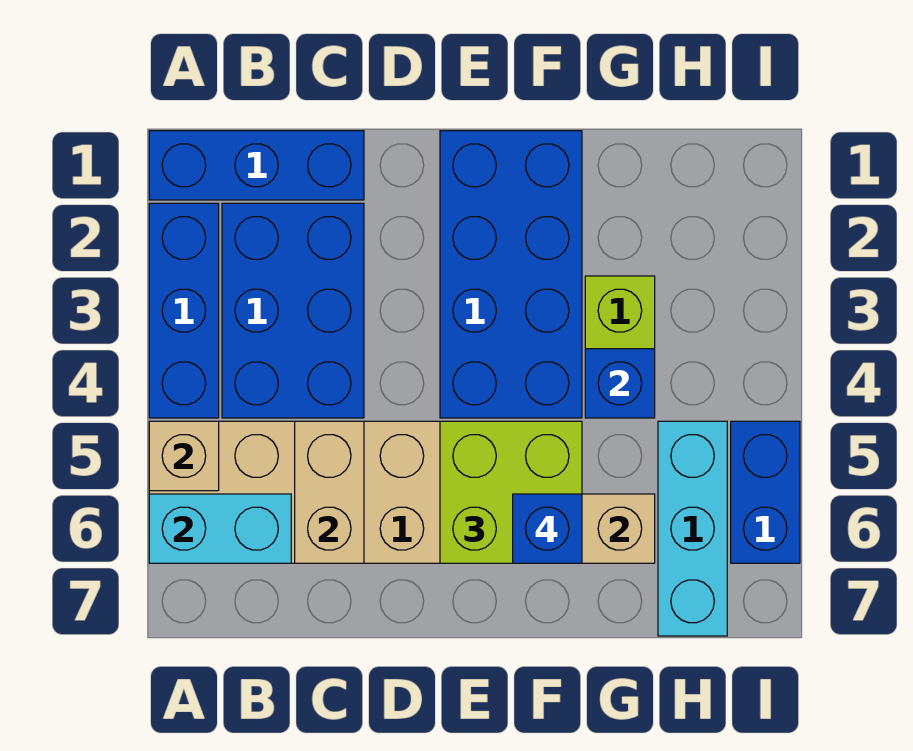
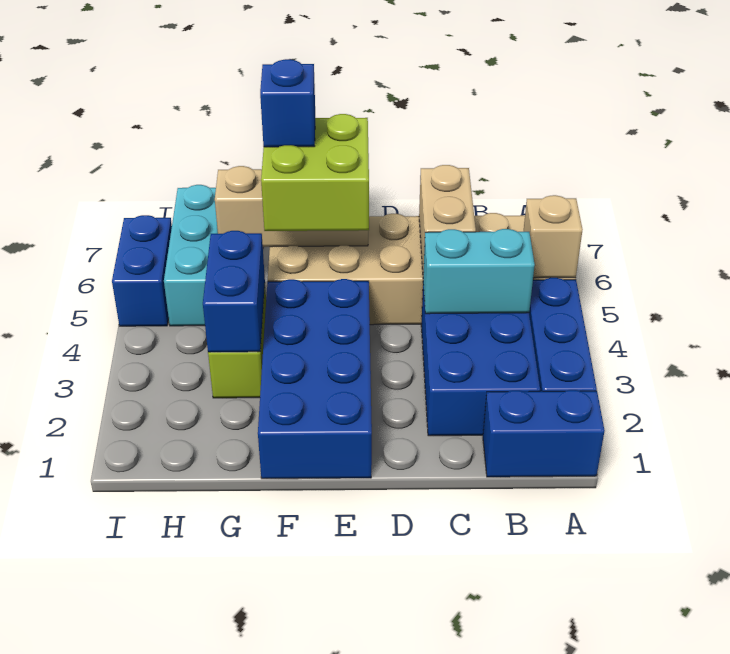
blue 1x3 brick [149,131,364,200] -> blue 1x2 brick [483,390,605,477]
cyan 1x2 brick [149,494,291,563] -> cyan 1x2 brick moved to [423,229,535,314]
blue 1x1 brick [585,349,655,418] -> blue 1x2 brick [203,231,265,352]

